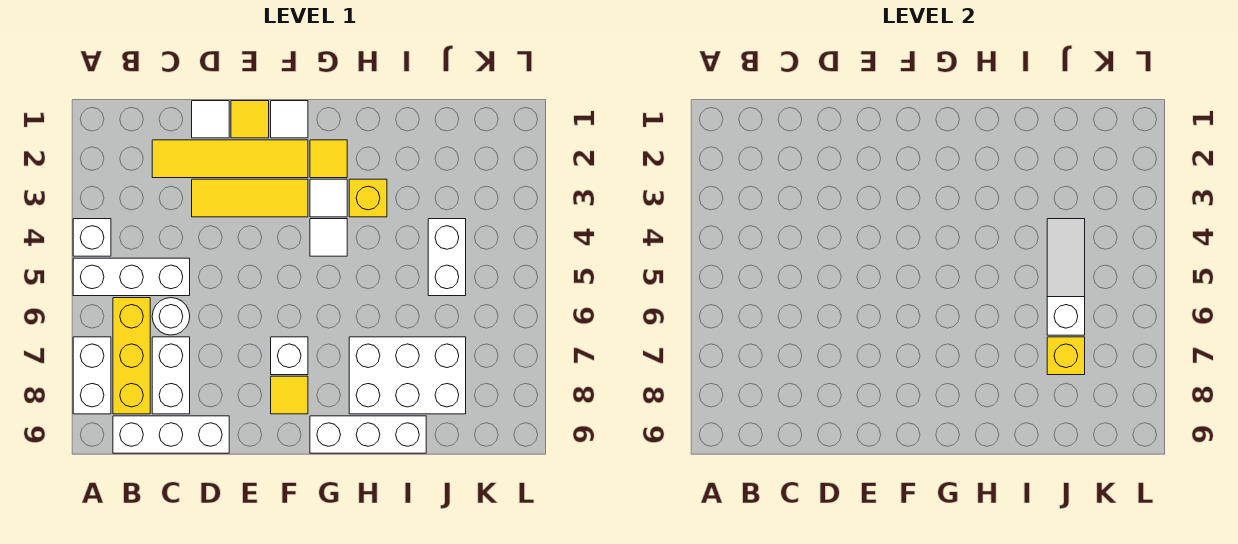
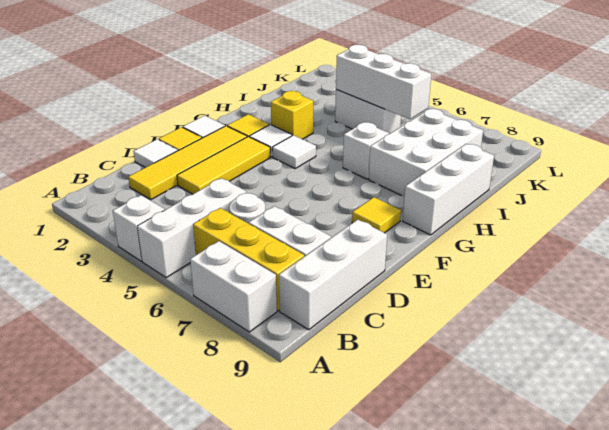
white 1x1 brick [271,337,308,375] -> white 1x1 brick moved to [343,122,389,179]
white 1x3 slope [1047,219,1085,335] -> white 1x3 brick [336,45,431,119]
yellow 1x1 brick [1047,337,1085,375] -> none

